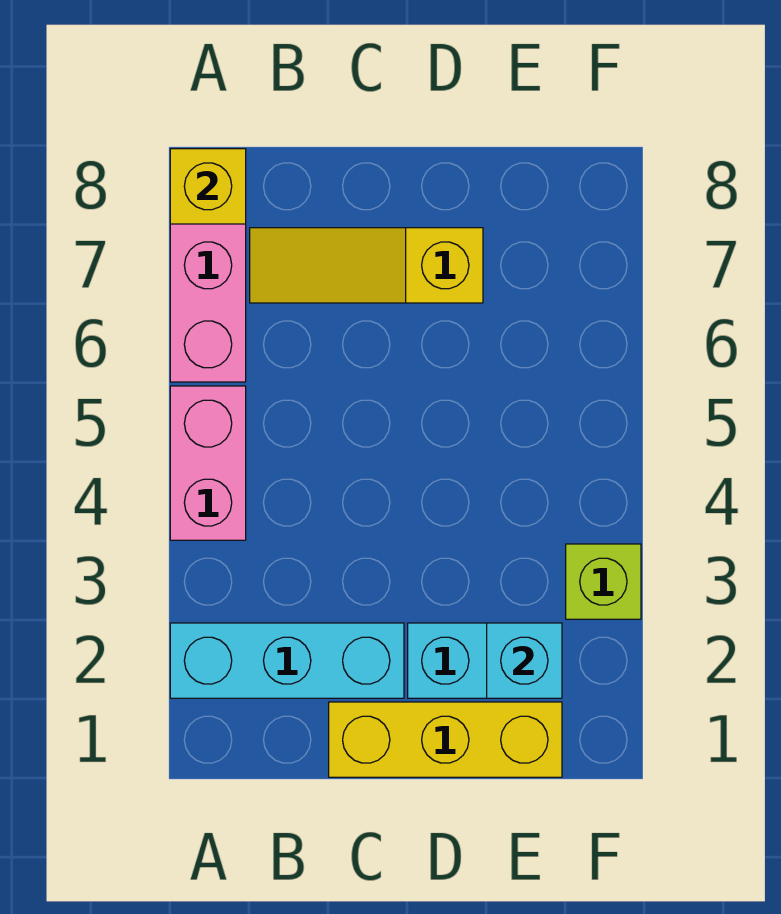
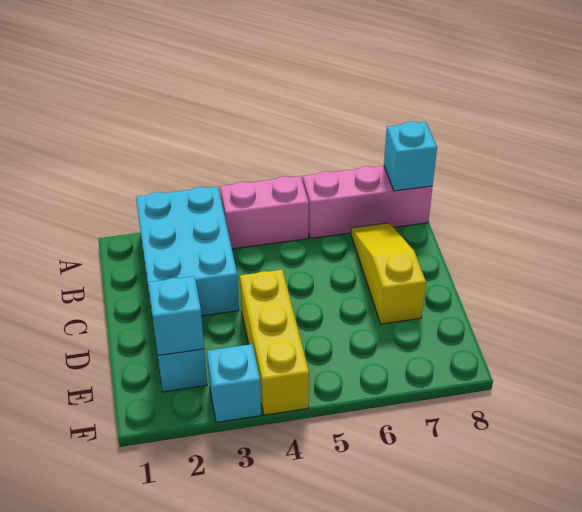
cyan 1x3 brick [170,623,404,698] -> cyan 2x3 brick [136,186,239,316]
yellow 1x1 brick [170,149,246,224] -> cyan 1x1 brick [384,122,437,191]
yellow 1x3 brick [329,702,562,777] -> yellow 1x3 brick moved to [240,270,309,415]
lime 1x1 brick [566,544,641,619] -> cyan 1x1 brick [207,344,261,422]

